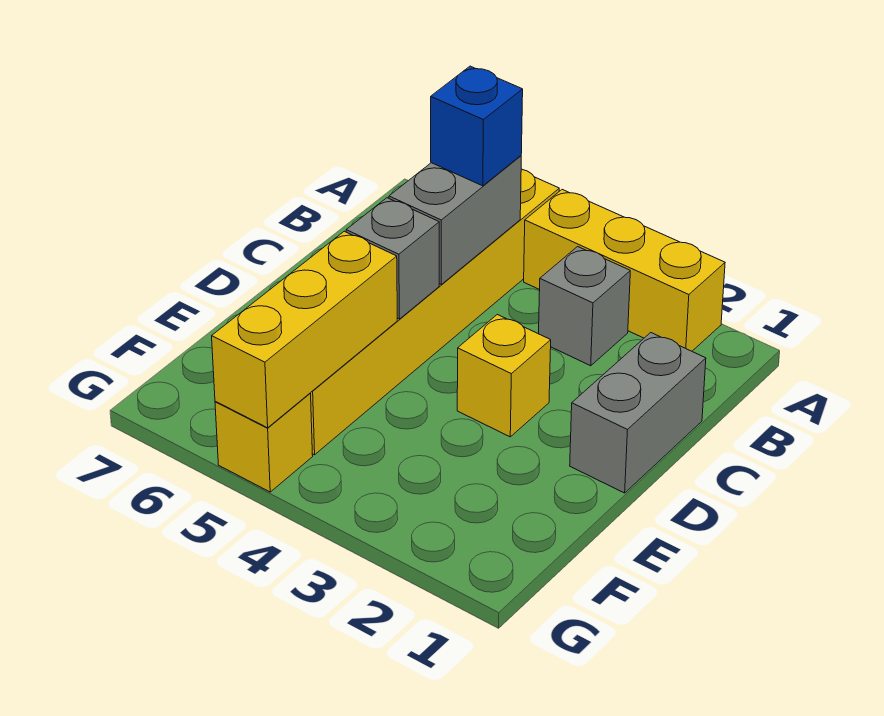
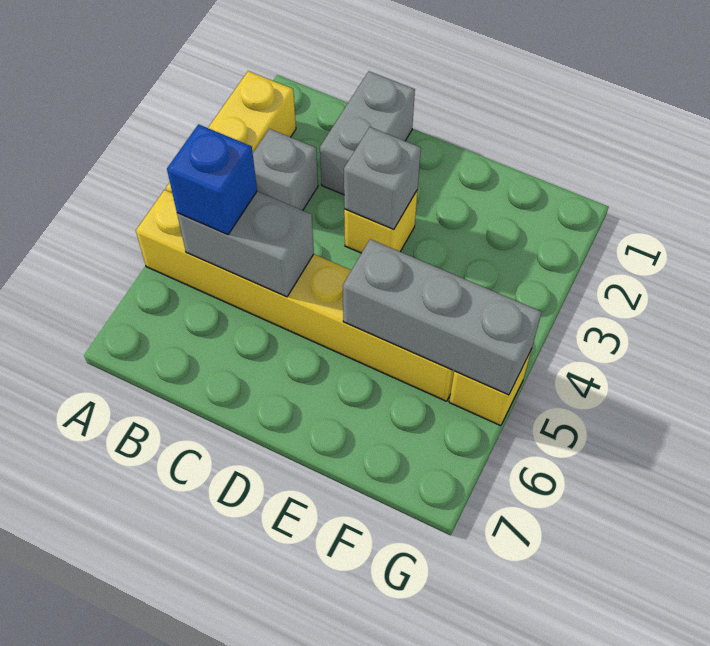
grey 1x2 brick [570,333,706,493] -> grey 1x2 brick turned to [320,71,415,195]
grey 1x1 brick [346,198,439,319] -> grey 1x1 brick moved to [344,127,421,229]
yellow 1x3 brick [212,231,397,428] -> grey 1x3 brick [343,239,542,395]

